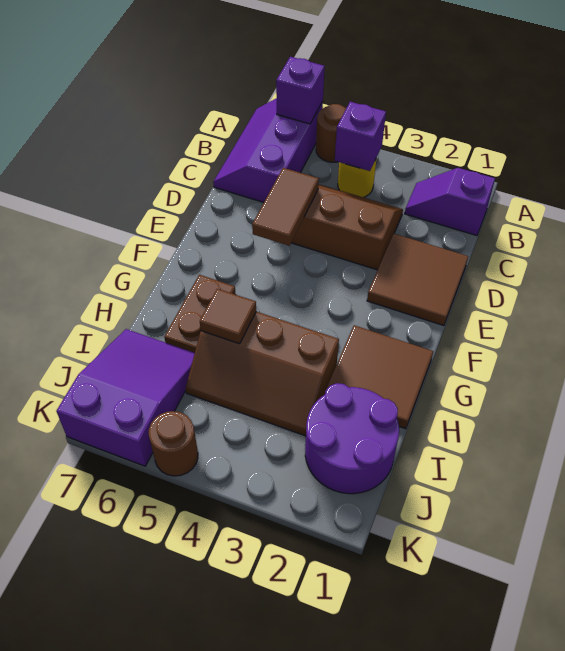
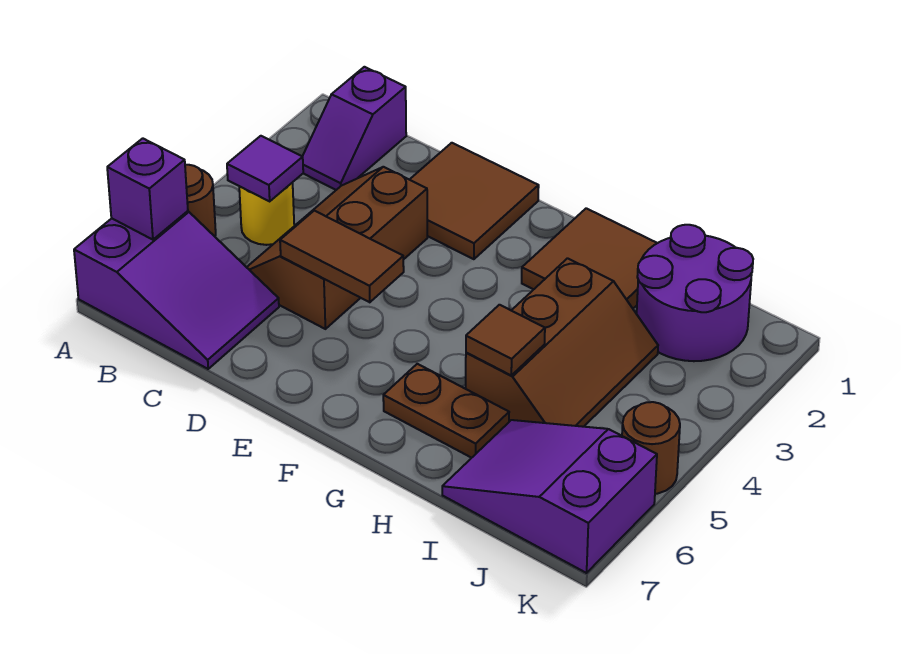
purple 2x3 slope [213,98,323,202] -> purple 2x3 slope turned to [74,211,279,369]
purple 1x1 brick [335,102,386,171] -> purple 1x1 tile [227,136,303,201]

